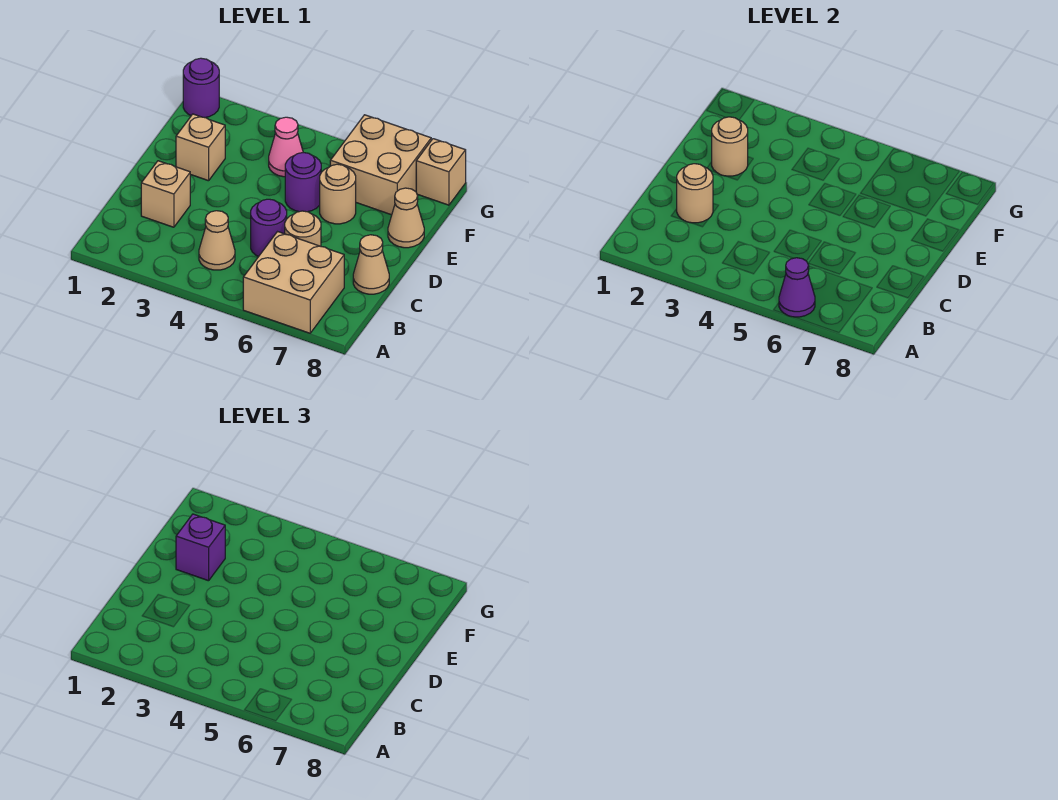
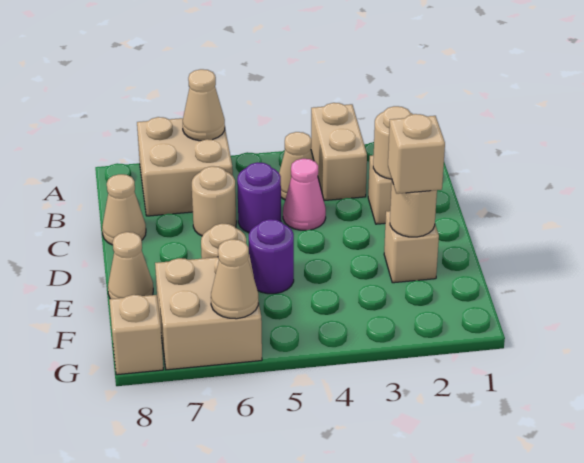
none -> tan 1x2 brick [311,103,367,201]
purple 1x1 cone [779,258,815,317] -> tan 1x1 cone [183,69,225,141]
purple 1x1 brick [176,514,225,581] -> tan 1x1 brick [388,114,445,194]
pink 1x1 cone [269,117,303,177] -> pink 1x1 cone moved to [283,159,326,230]
purple 1x1 round brick [183,58,219,118] -> none
none -> tan 1x1 cone [211,239,258,319]

